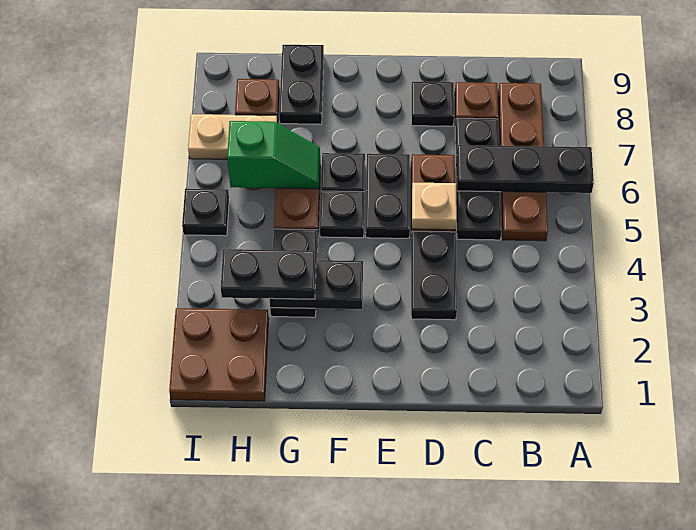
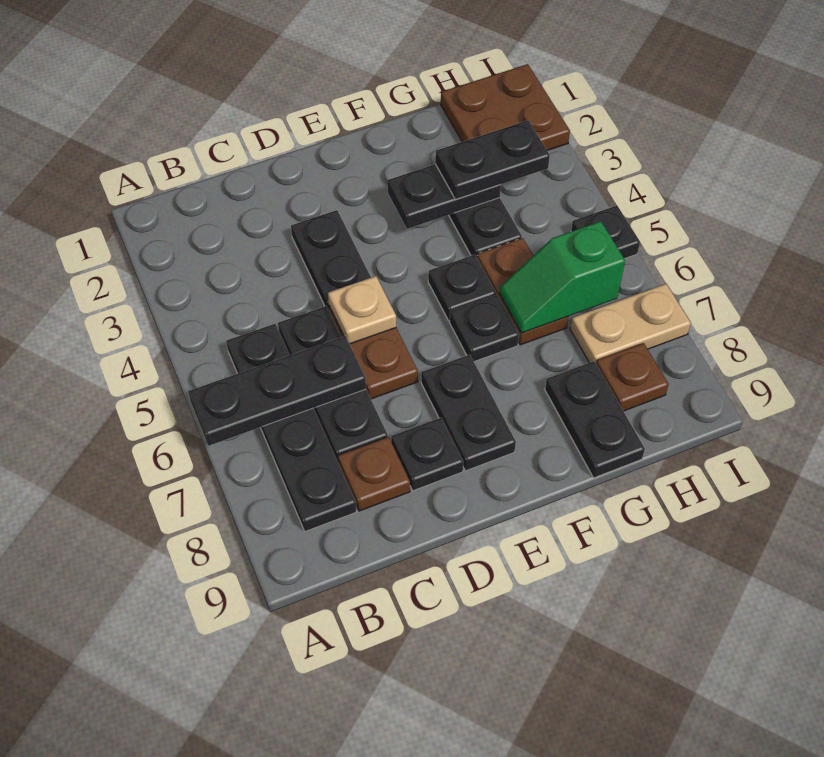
brown 1x4 plate [498,83,548,241] -> black 1x4 plate [226,324,356,532]
black 1x2 plate [366,154,410,238] -> black 1x2 plate moved to [421,355,516,471]

